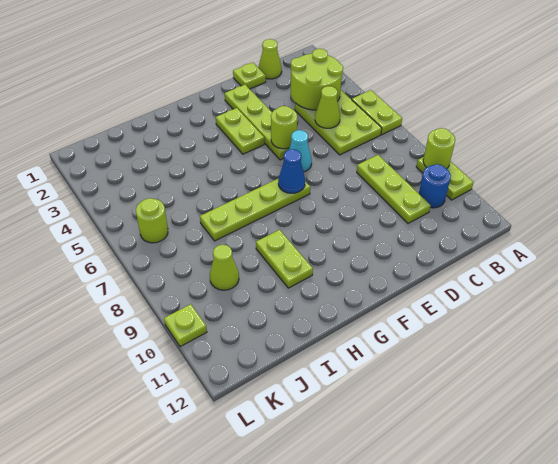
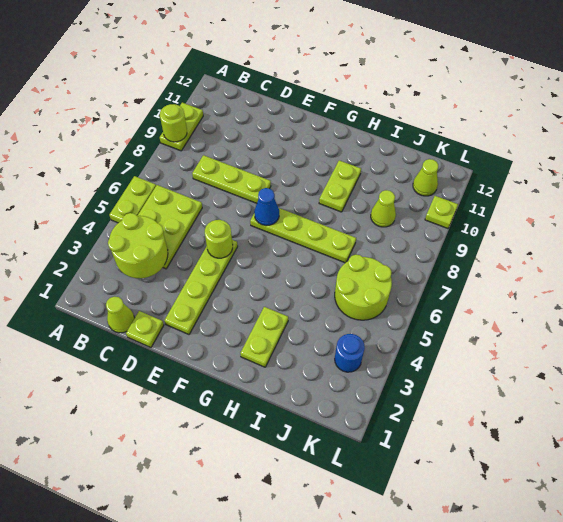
blue 1x1 round brick [419,164,451,208] -> blue 1x1 round brick moved to [335,334,365,372]
lime 1x1 cone [315,86,340,128] -> lime 1x1 cone moved to [413,159,438,196]
lime 1x3 plate [357,155,431,224] -> lime 1x3 plate turned to [192,155,271,203]
cyan 1x1 cone [289,130,312,172] -> none
lime 1x2 plate [216,108,264,154] -> lime 1x2 plate moved to [240,307,288,367]
lime 1x1 round brick [136,198,168,243] -> lime 2x2 round brick [335,254,392,320]

